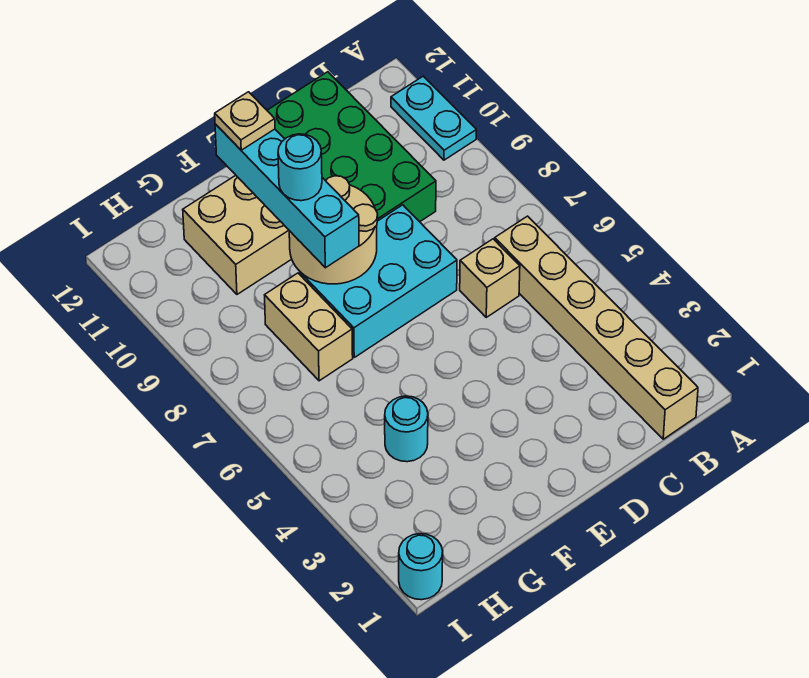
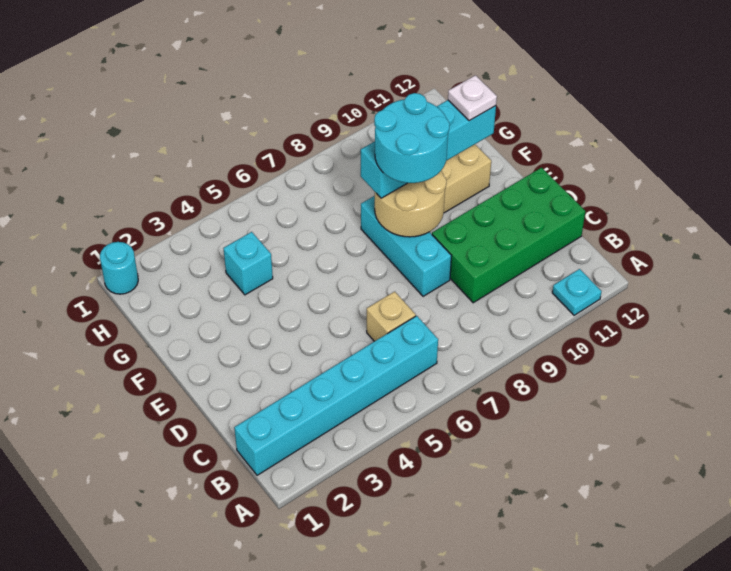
cyan 1x2 plate [391,76,476,160] -> cyan 1x1 plate [552,269,601,315]
tan 1x6 brick [495,216,698,439] -> cyan 1x6 brick [234,316,438,475]
cyan 2x3 brick [300,205,457,357] -> cyan 1x3 brick [361,196,451,296]
cyan 1x1 round brick [278,134,322,201] -> cyan 2x2 round brick [374,93,450,183]
tan 1x1 plate [215,92,275,150] -> white 1x1 plate [448,75,497,121]
cyan 1x1 round brick [385,396,428,462] -> cyan 1x1 brick [223,232,273,295]
tan 1x2 brick [265,273,353,381] -> none

